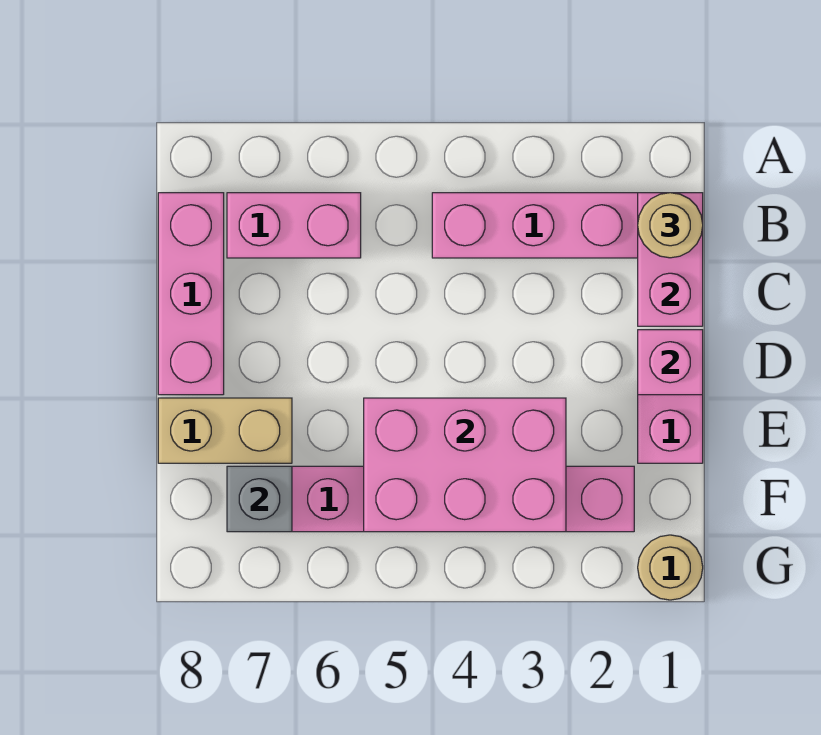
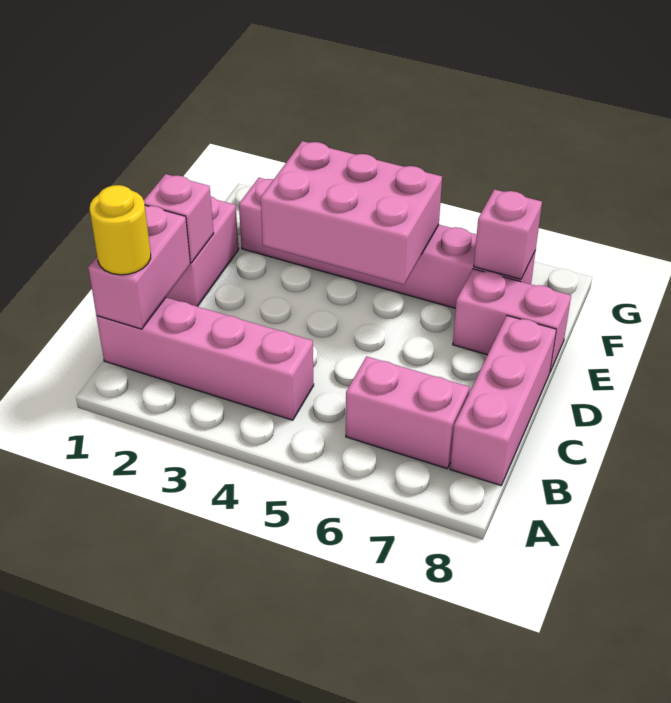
tan 1x1 round brick [638,193,703,258] -> yellow 1x1 round brick [90,185,151,275]
tan 1x2 brick [158,398,292,463] -> pink 1x2 brick [453,269,571,371]
grey 1x1 brick [227,466,292,532] -> pink 1x1 brick [474,189,542,279]
tan 1x1 round brick [638,535,703,600] -> none

